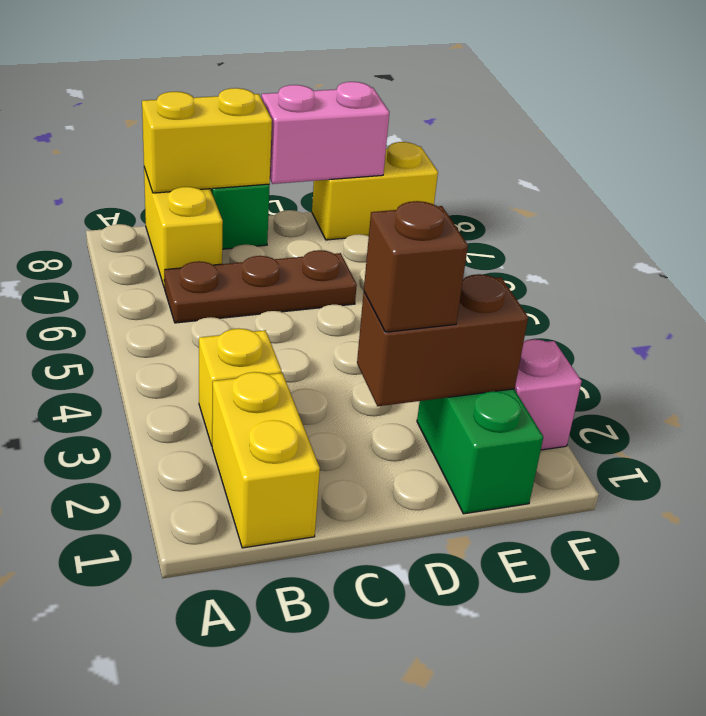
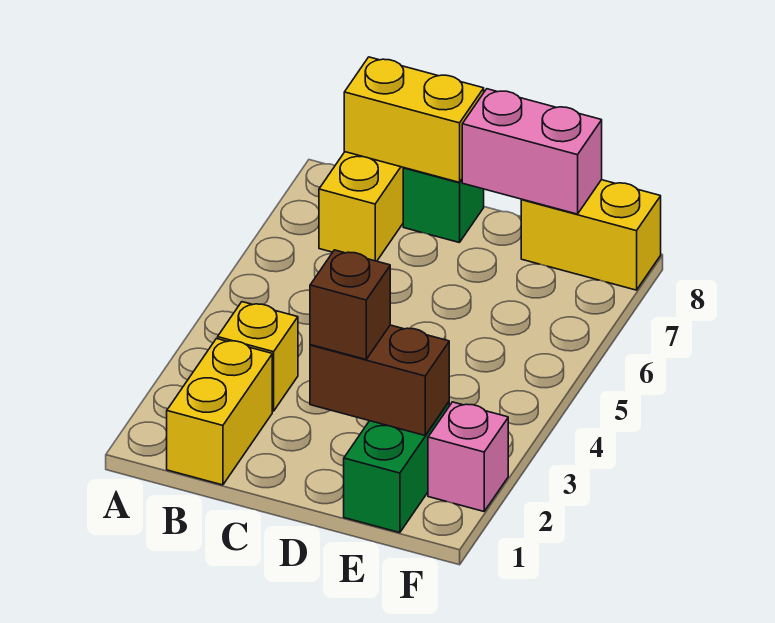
brown 1x3 plate [164,250,357,323] -> none

